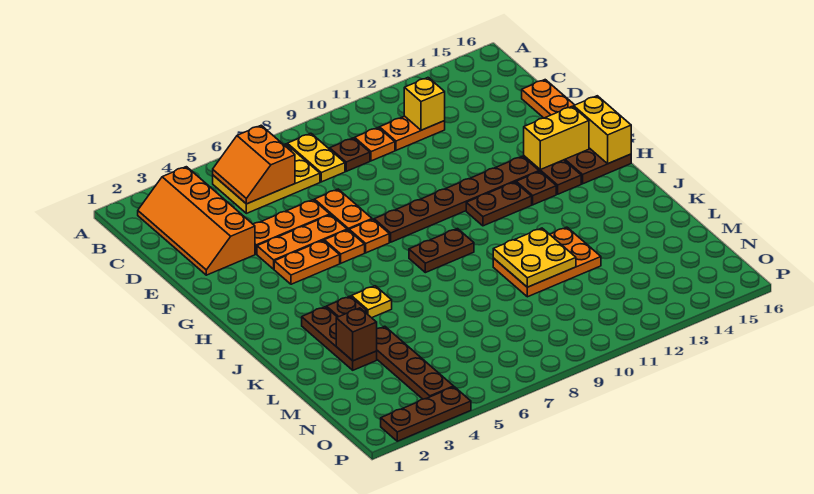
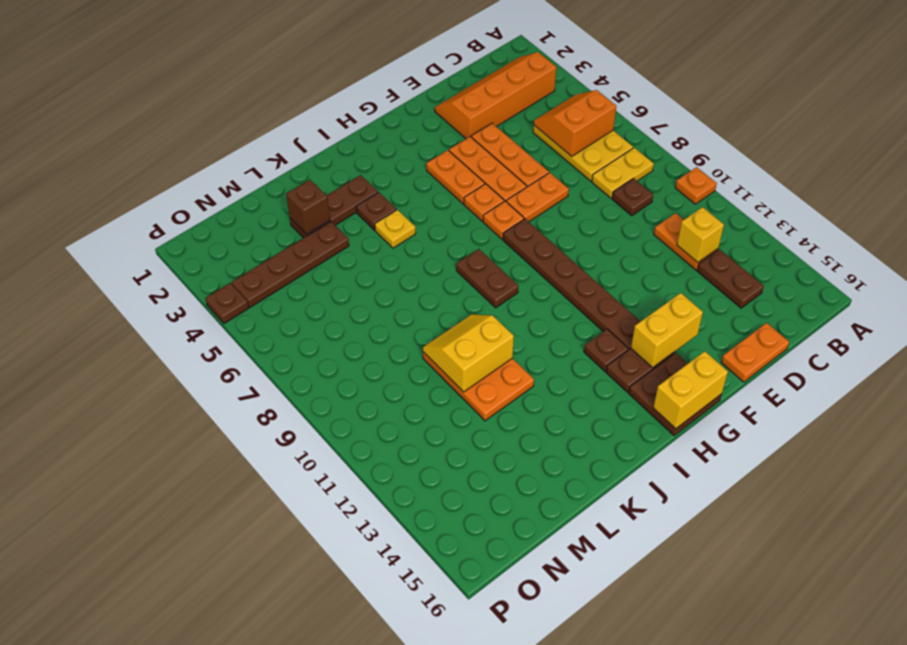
orange 1x1 plate [355,127,395,161] -> orange 1x1 plate moved to [675,167,717,204]
yellow 1x2 brick [524,106,589,170] -> yellow 1x2 brick turned to [631,293,703,368]
brown 1x2 plate [466,182,532,226] -> brown 1x2 plate moved to [697,249,764,308]
yellow 2x2 plate [493,228,576,287] -> yellow 2x2 slope [423,314,514,392]
brown 1x3 plate [381,387,471,441] -> brown 1x1 plate [205,283,249,324]

